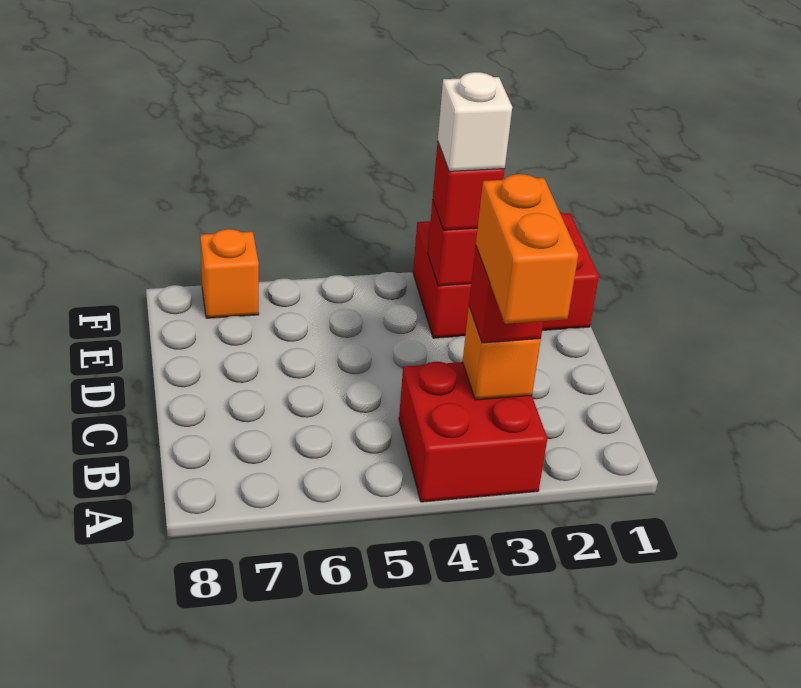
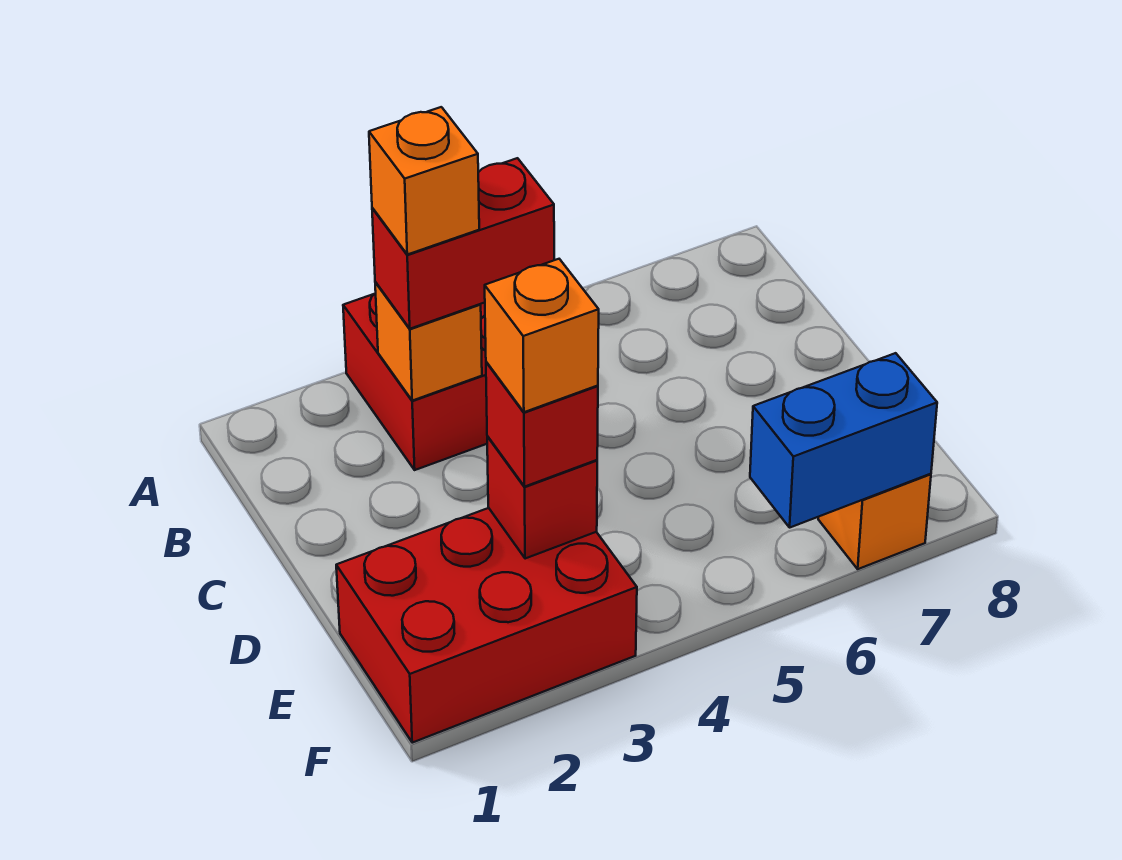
orange 1x2 brick [476,174,578,324] -> orange 1x1 brick [369,107,479,255]
red 1x1 brick [469,247,544,343] -> red 1x2 brick [372,158,554,329]
white 1x1 brick [438,72,512,171] -> orange 1x1 brick [485,259,599,412]
none -> blue 1x2 brick [750,353,937,527]

